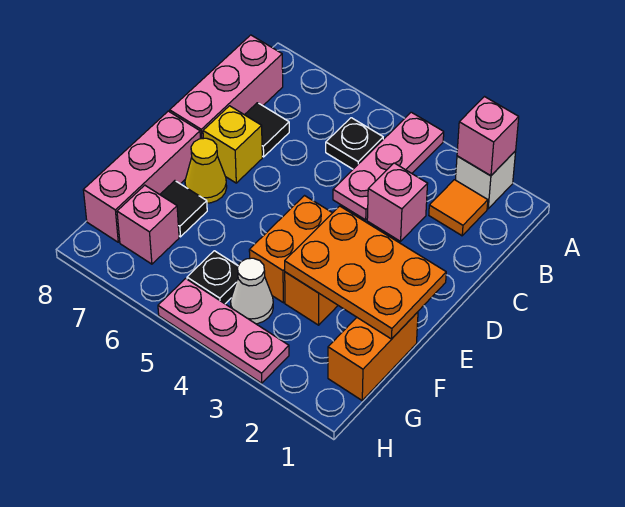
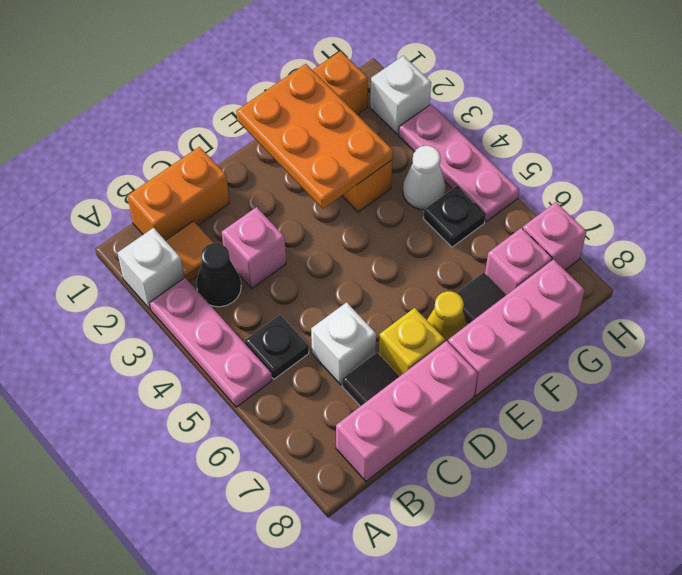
pink 1x1 brick [457,97,519,176] -> pink 1x1 brick moved to [523,202,586,270]
pink 1x3 plate [333,112,444,220] -> pink 1x3 plate turned to [150,278,272,407]
none -> black 1x1 cone [197,243,241,307]
none -> white 1x1 brick [311,302,376,385]
orange 1x2 brick [249,196,332,303] -> orange 1x2 brick moved to [127,147,229,240]
none -> white 1x1 brick [370,56,431,134]

